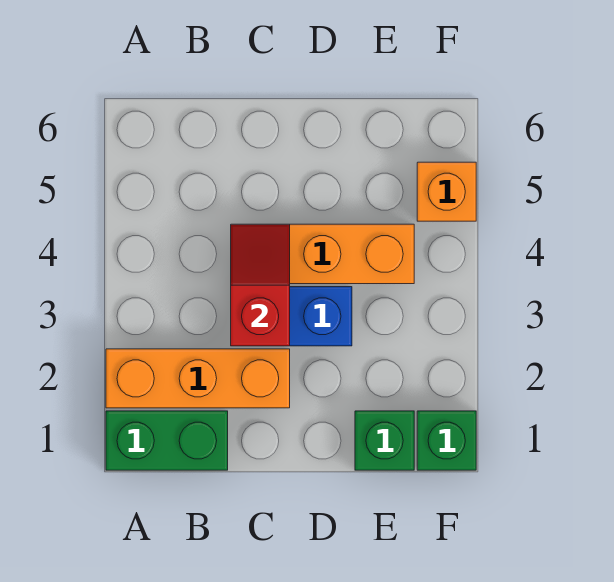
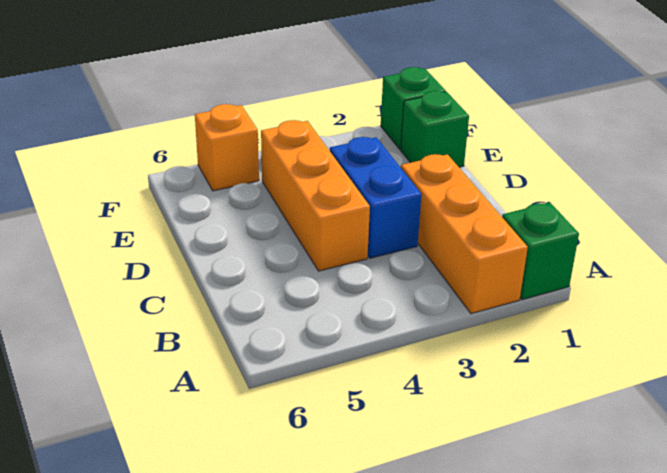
green 1x2 brick [106,411,228,470] -> green 1x1 brick [502,203,579,300]
red 1x2 slope [231,224,290,346] -> none

